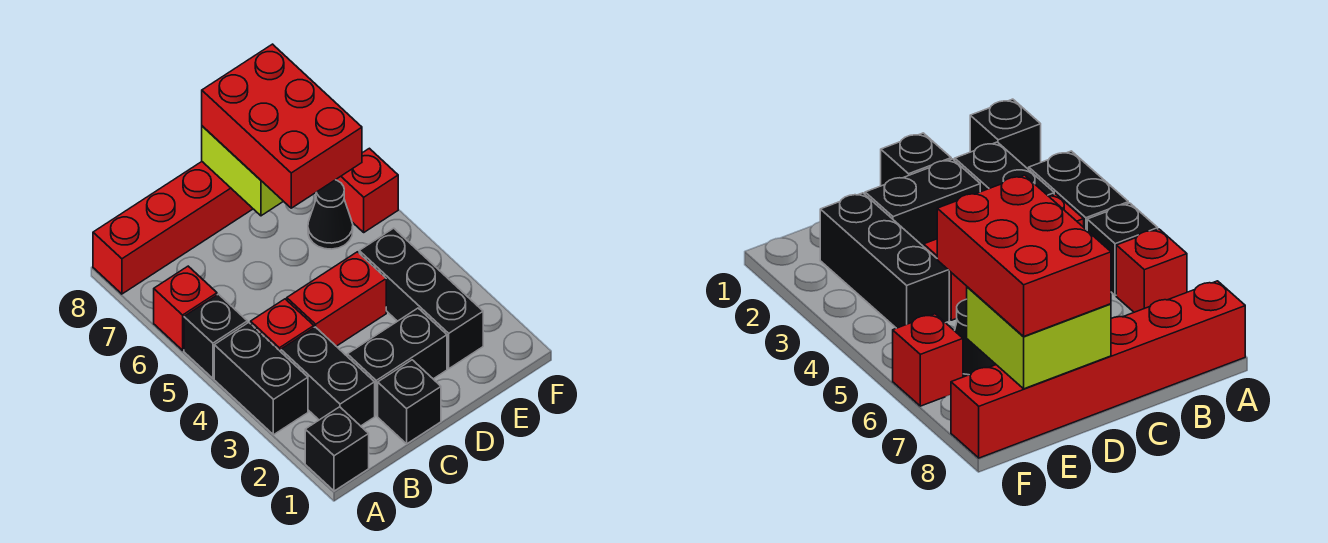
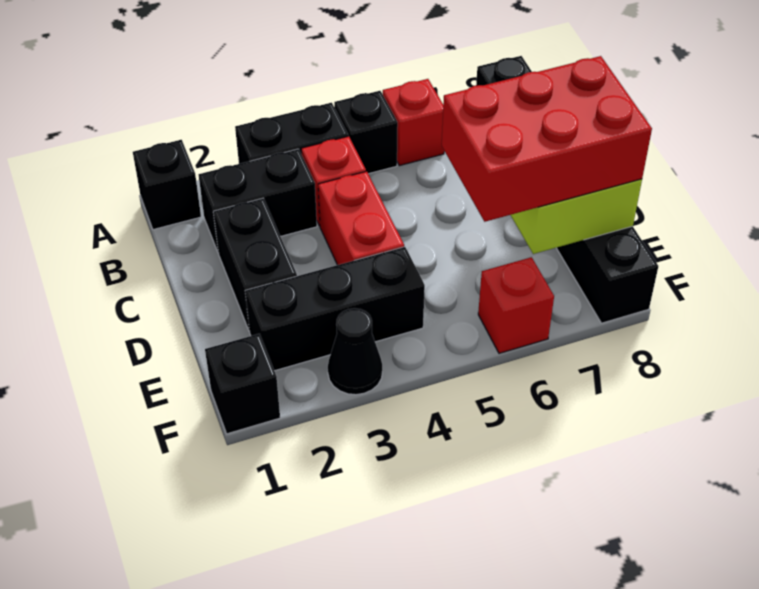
red 1x6 brick [93,162,253,294] -> black 1x6 brick [476,56,658,323]
black 1x1 brick [378,360,441,444] -> black 1x1 brick moved to [205,334,280,434]
black 1x1 cone [308,180,353,249] -> black 1x1 cone moved to [328,308,382,395]

